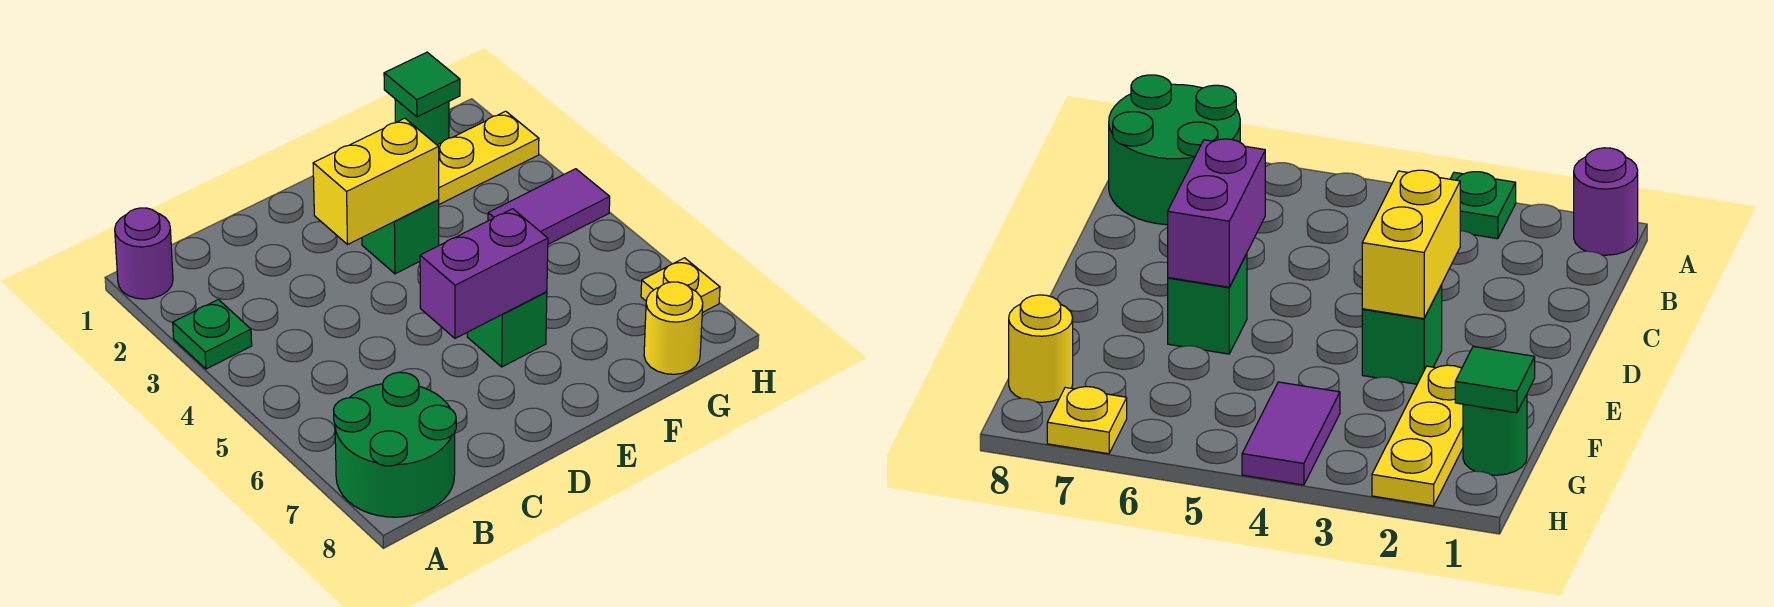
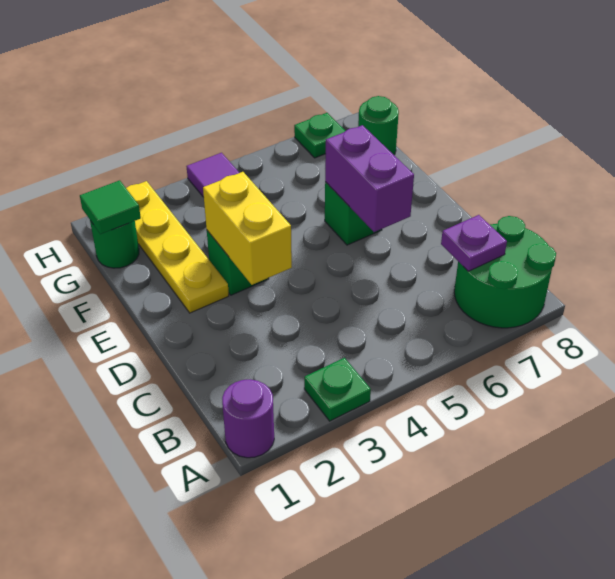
none -> purple 1x1 plate [441,215,507,271]
yellow 1x3 plate [438,111,539,204] -> yellow 1x4 plate [126,181,229,313]
yellow 1x1 round brick [644,282,703,374] -> green 1x1 round brick [358,96,399,155]
yellow 1x1 plate [641,258,720,313] -> green 1x1 plate [294,113,345,158]

